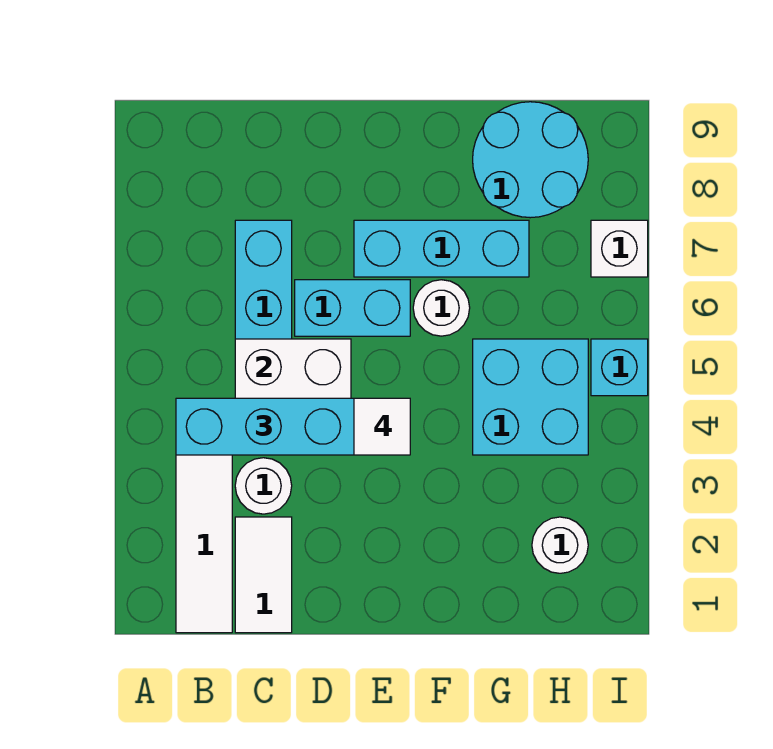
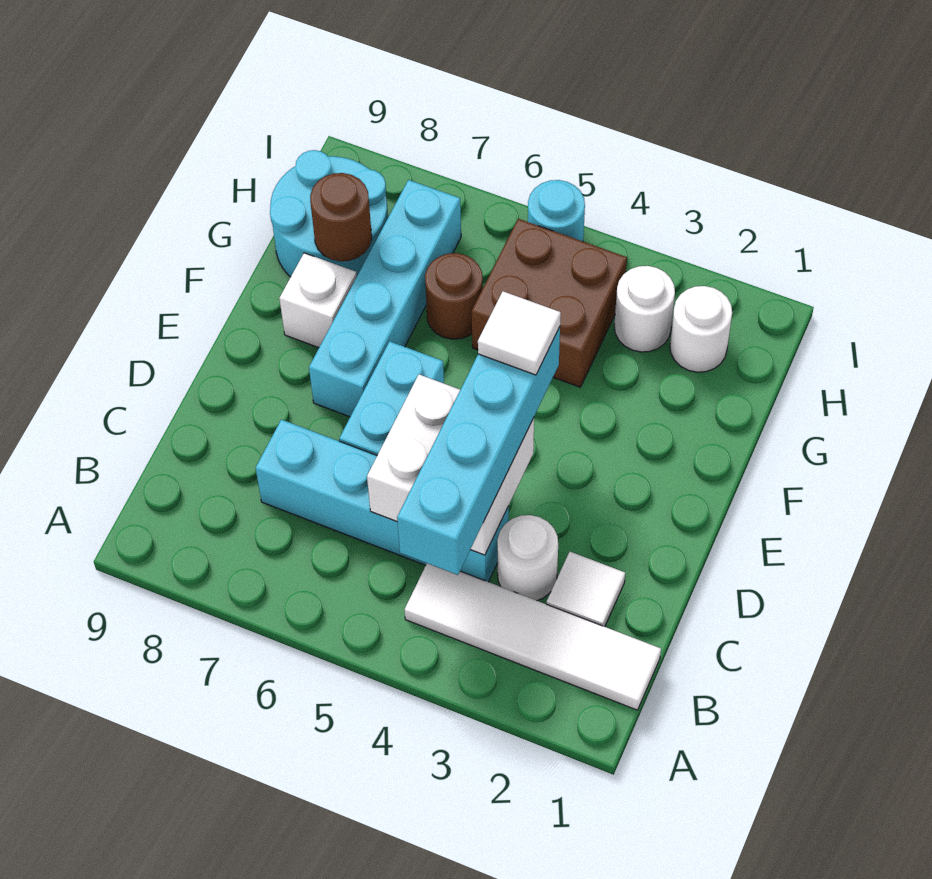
white 1x2 tile [235,517,292,633] -> white 1x1 tile [546,552,625,627]
cyan 1x3 brick [354,220,529,277] -> cyan 1x4 brick [309,180,461,417]
white 1x1 round brick [413,280,470,336] -> white 1x1 round brick moved to [614,266,675,352]
cyan 2x2 brick [473,339,588,455] -> brown 2x2 brick [472,219,627,387]
none -> brown 1x1 round brick [425,253,483,339]
none -> brown 1x1 round brick [310,173,372,261]
cyan 1x1 brick [591,339,648,396] -> cyan 1x1 round brick [528,180,585,241]
white 1x1 brick [591,220,648,277] -> white 1x1 brick moved to [279,253,357,348]

